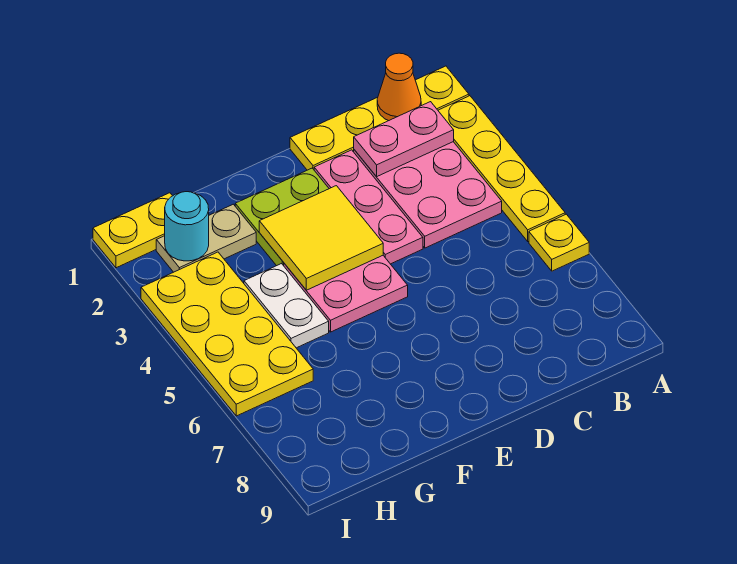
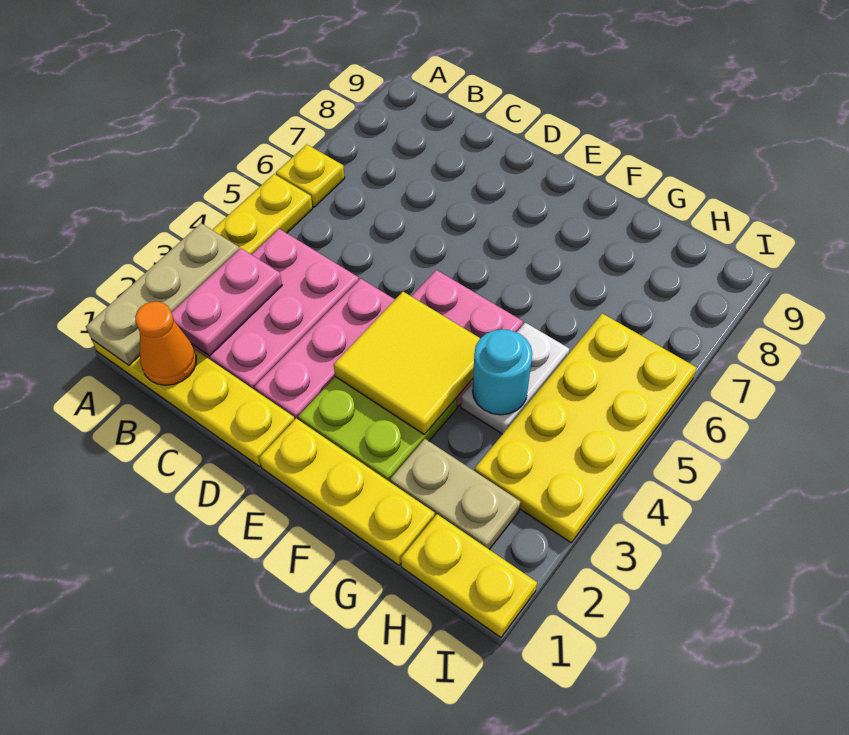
none -> tan 1x3 plate [86,223,239,365]
pink 1x2 plate [354,102,454,177] -> pink 1x2 plate turned to [171,248,282,356]
none -> yellow 1x3 plate [259,418,435,565]
cyan 1x1 round brick [165,192,209,261] -> cyan 1x1 round brick moved to [472,329,532,415]

